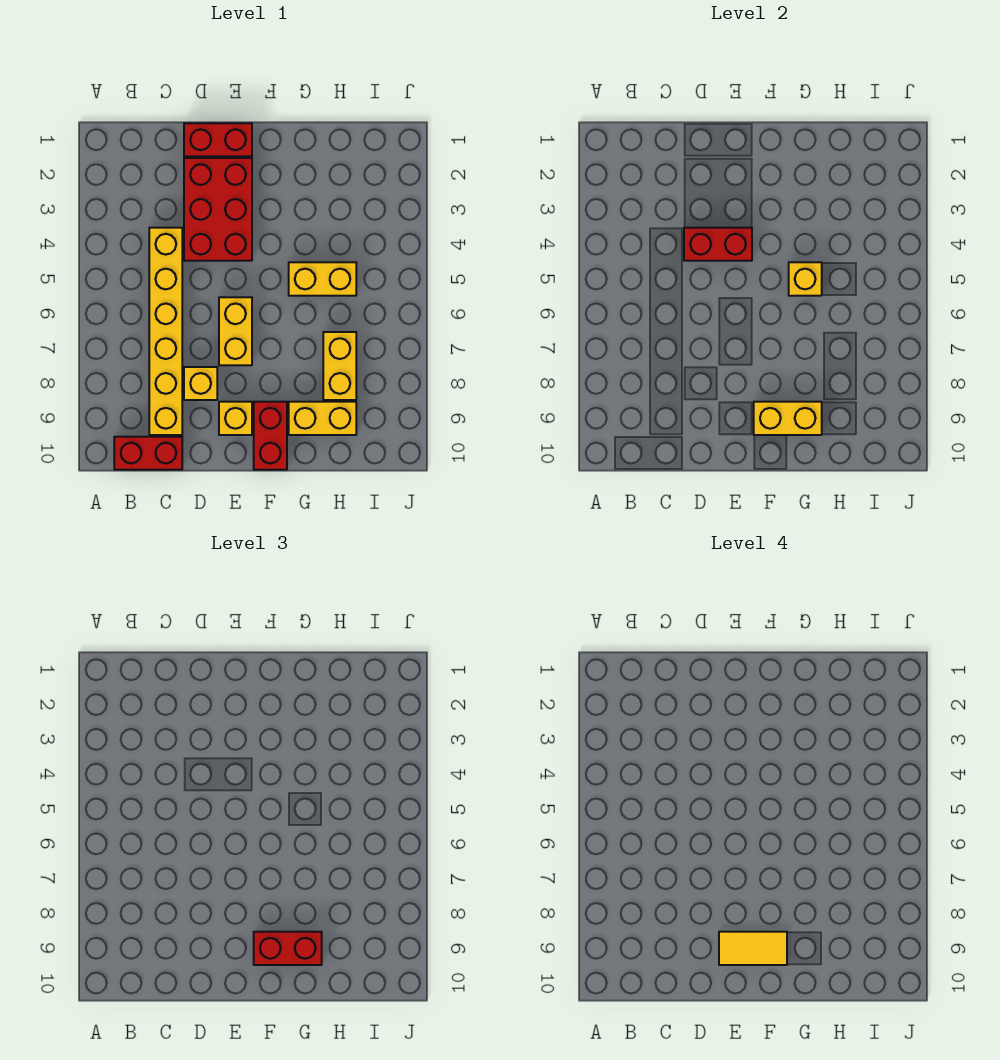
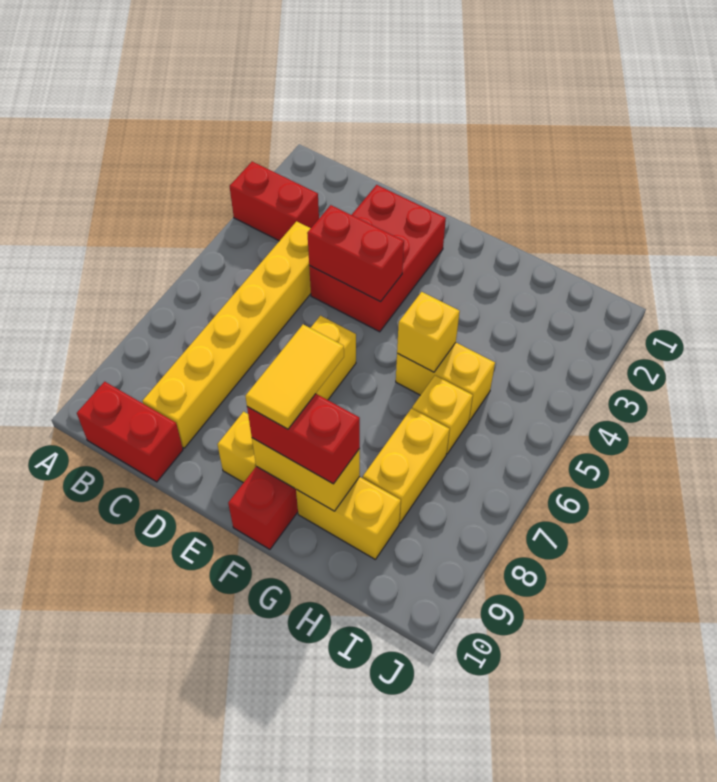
red 1x2 brick [184,123,252,156] -> red 1x2 brick moved to [230,162,319,241]
yellow 1x1 brick [184,367,217,400] -> yellow 1x1 brick moved to [412,376,473,454]
yellow 1x2 tile [719,932,787,965] -> yellow 1x2 tile turned to [245,324,344,429]

